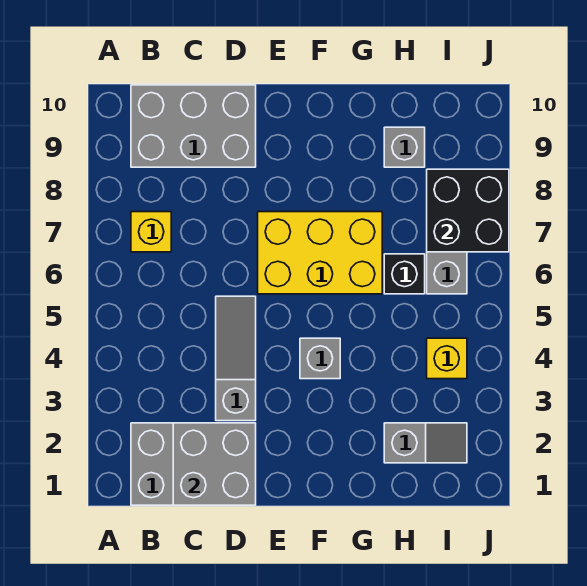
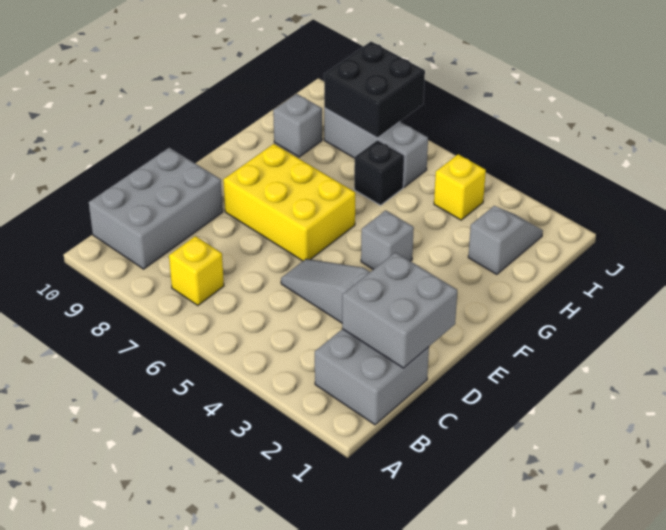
yellow 2x3 brick [258,212,382,294] -> yellow 2x3 brick turned to [223,144,355,261]

